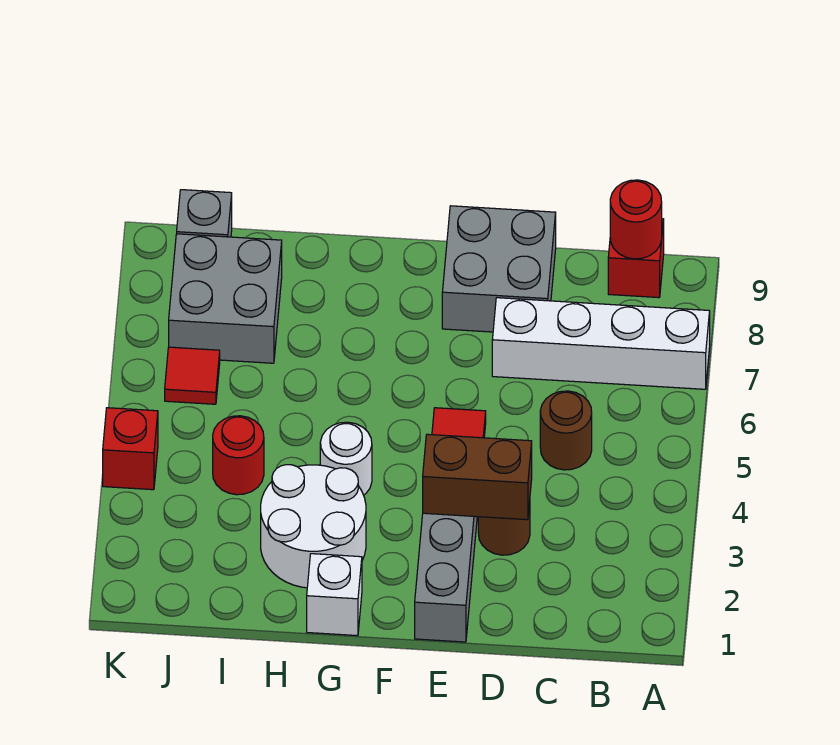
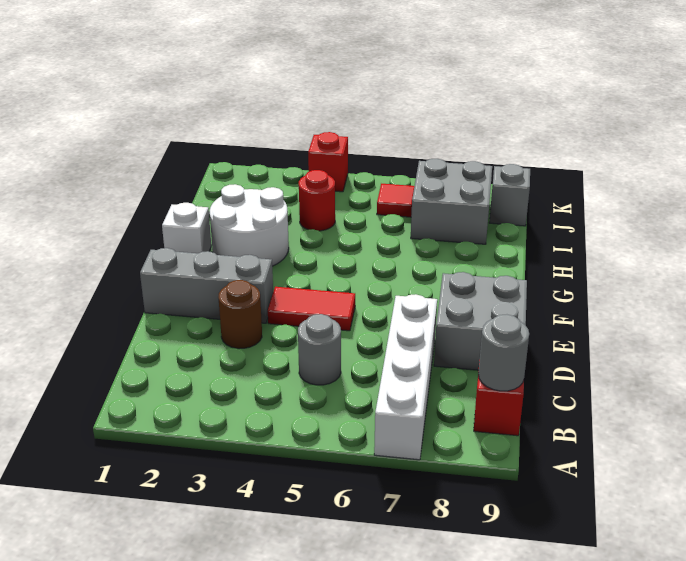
red 1x1 round brick [610,180,662,259] -> grey 1x1 round brick [478,315,529,391]
brown 1x1 round brick [540,391,592,470] -> grey 1x1 round brick [298,314,341,385]
brown 1x2 brick [423,434,532,520] -> none
white 1x1 round brick [320,422,372,495] -> none

